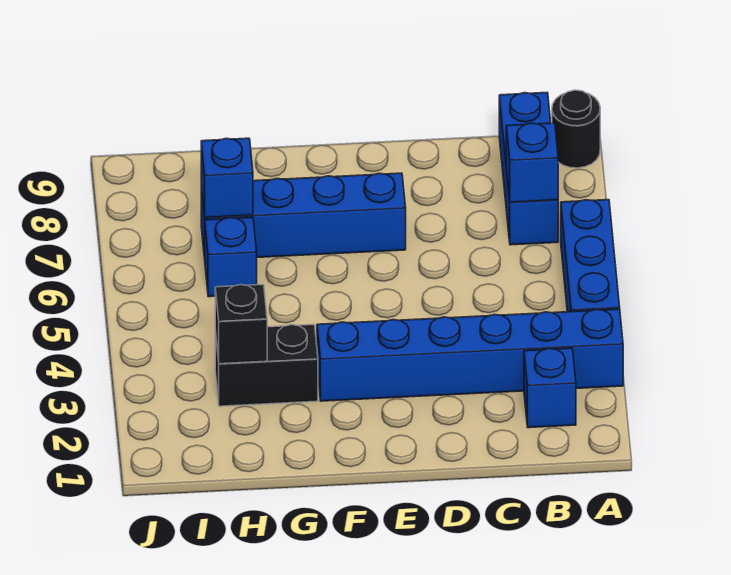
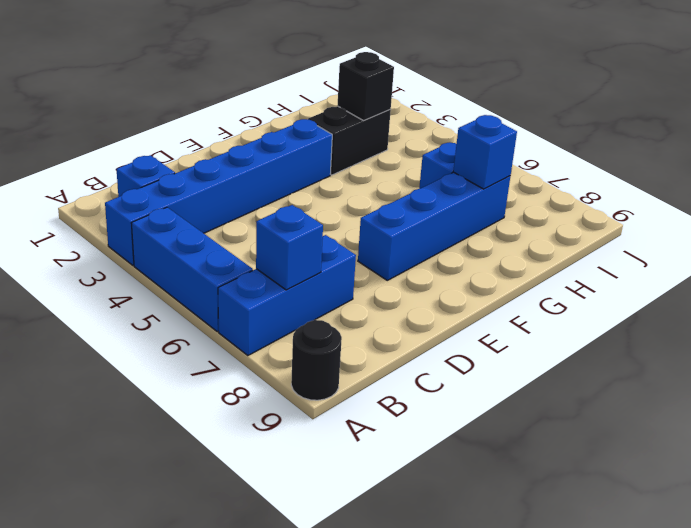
blue 1x3 brick [499,93,558,245] -> blue 1x3 brick turned to [218,235,356,356]

